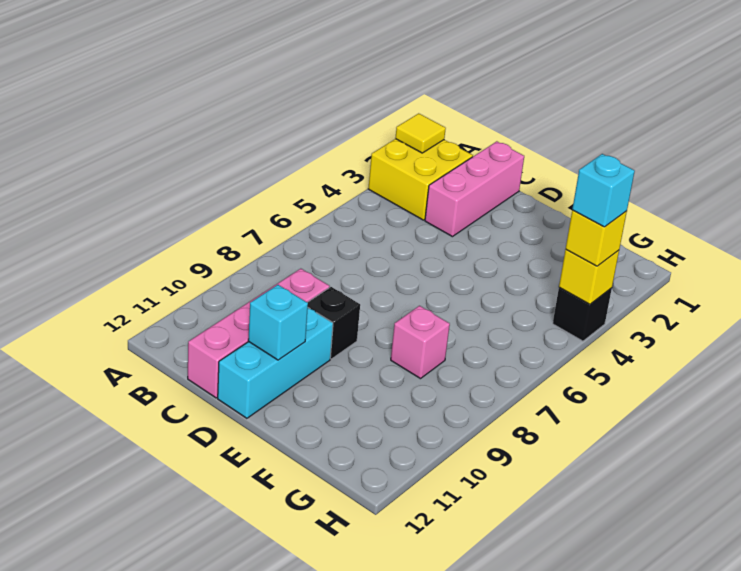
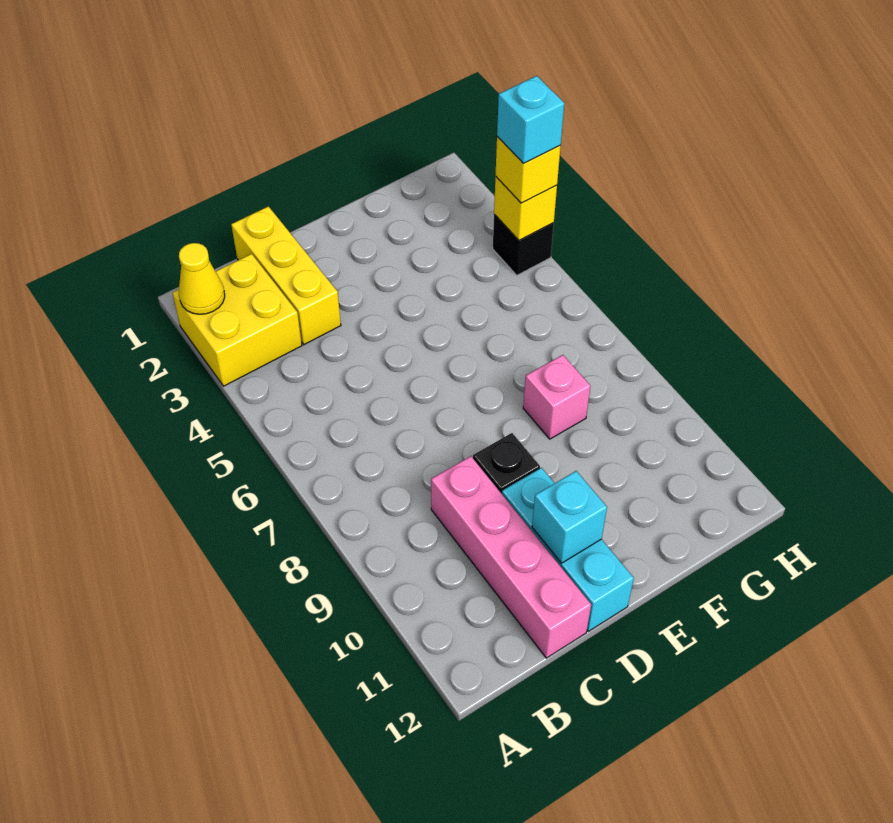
yellow 1x1 tile [395,113,446,153] -> yellow 1x1 cone [179,243,225,314]
pink 1x3 brick [425,141,524,237] -> yellow 1x3 brick [231,206,341,345]

